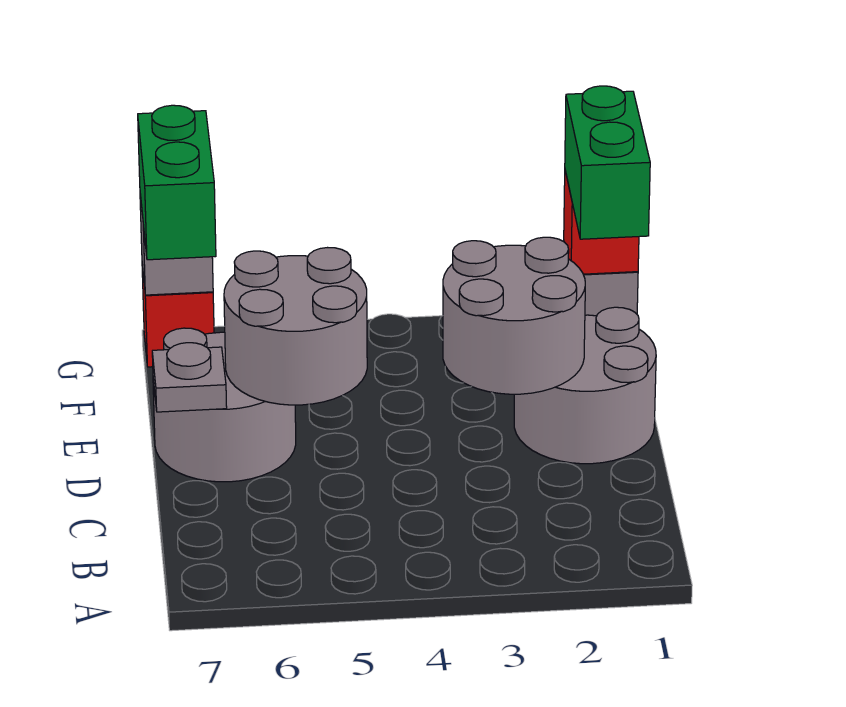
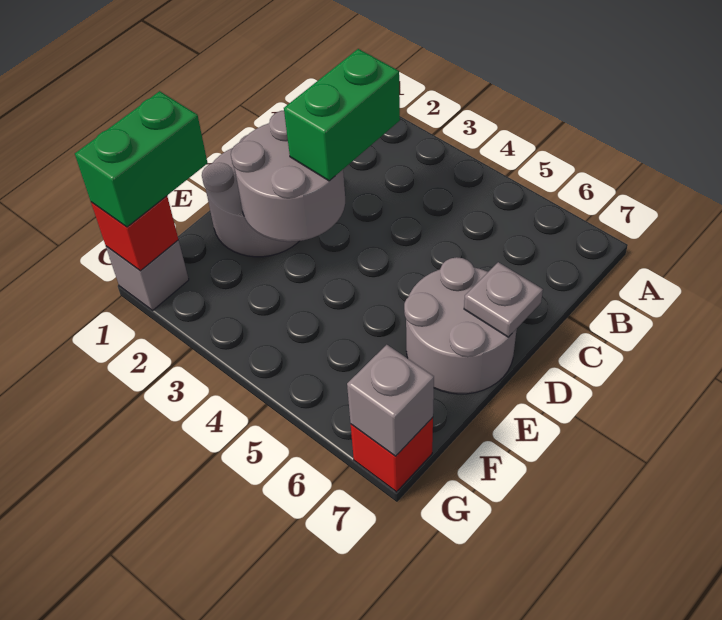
grey 2x2 round brick [224,248,367,405] -> none
green 1x2 brick [138,105,216,260] -> green 1x2 brick moved to [284,49,400,181]

